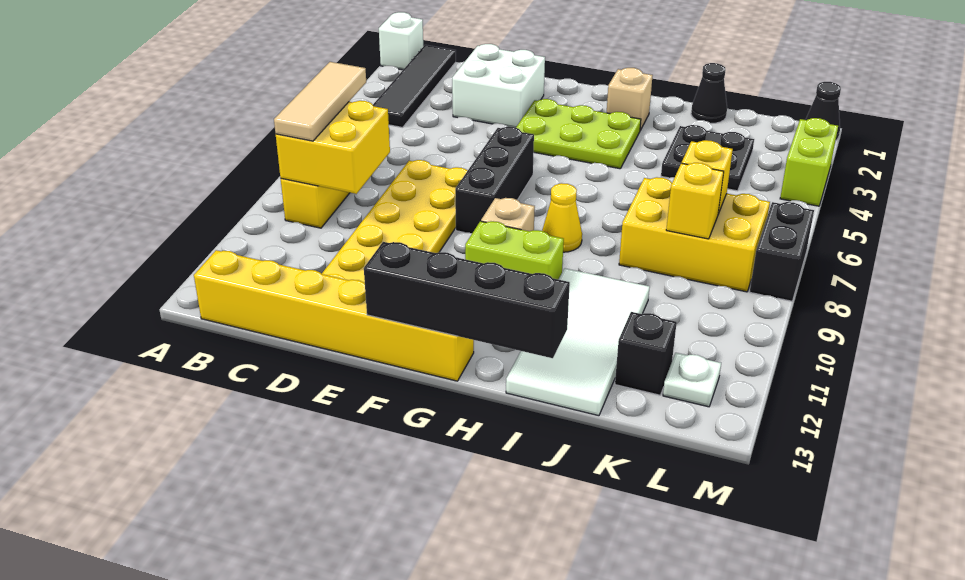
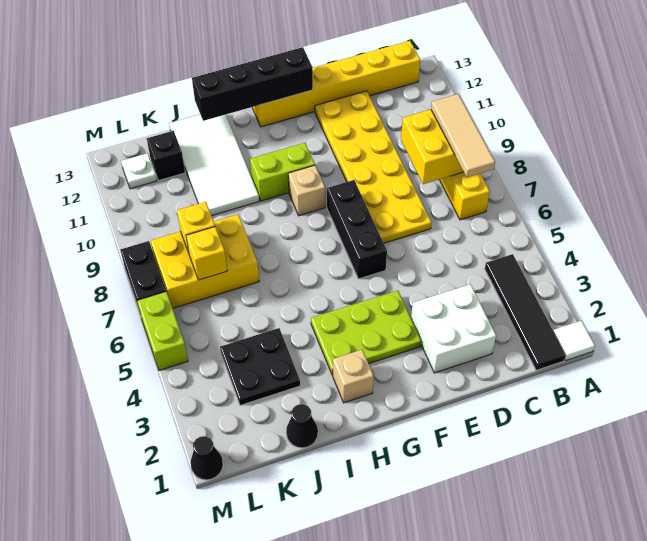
white 1x1 brick [379,12,423,70] -> white 1x1 tile [553,321,595,361]
yellow 1x1 cone [542,183,582,252] -> none
lime 1x2 brick [780,118,838,206] -> lime 1x2 brick moved to [137,291,188,371]

